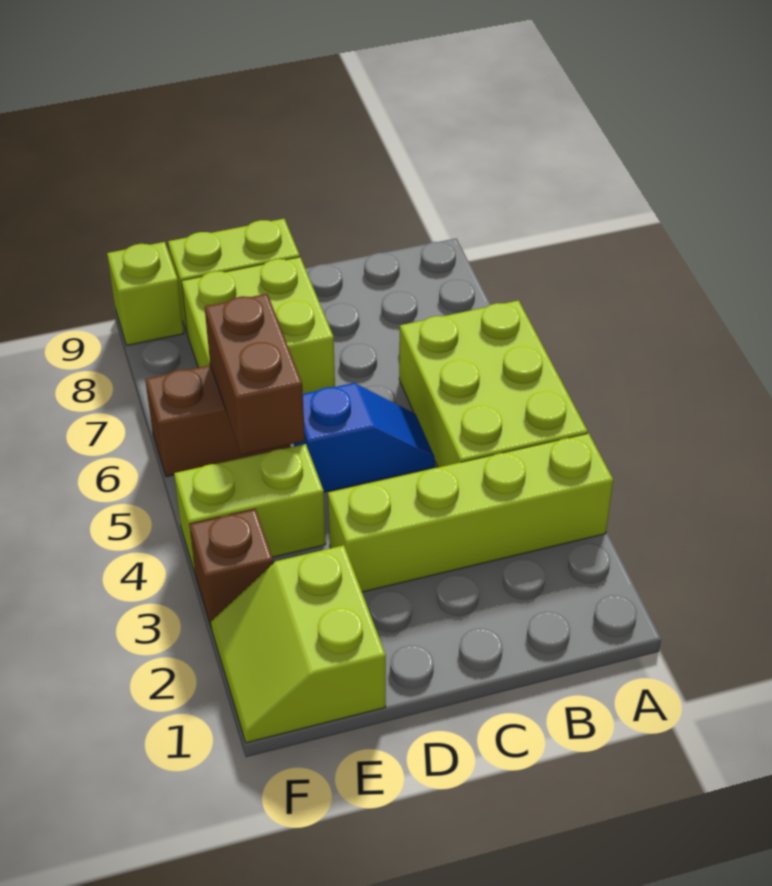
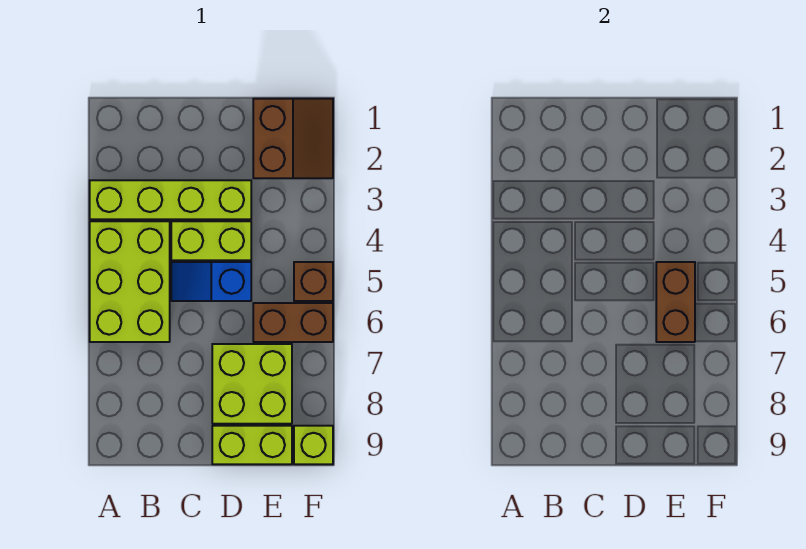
lime 2x2 slope [211,545,386,743] -> brown 2x2 slope [253,99,333,178]
lime 1x2 brick [174,444,326,575] -> lime 1x2 brick moved to [171,221,251,260]
brown 1x1 brick [190,509,273,628] -> brown 1x1 brick moved to [294,262,333,301]

